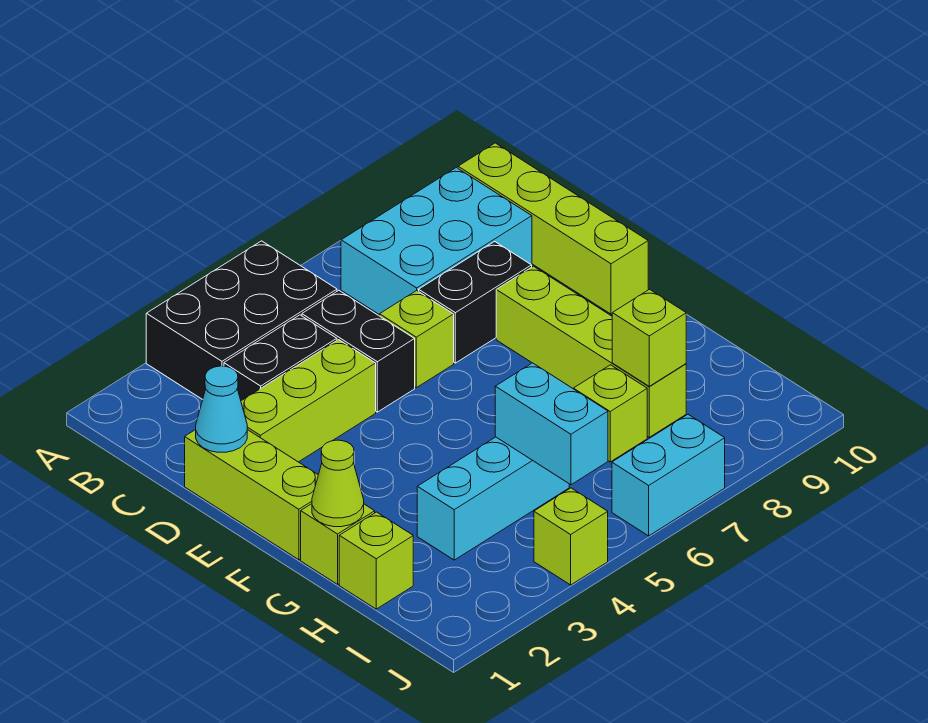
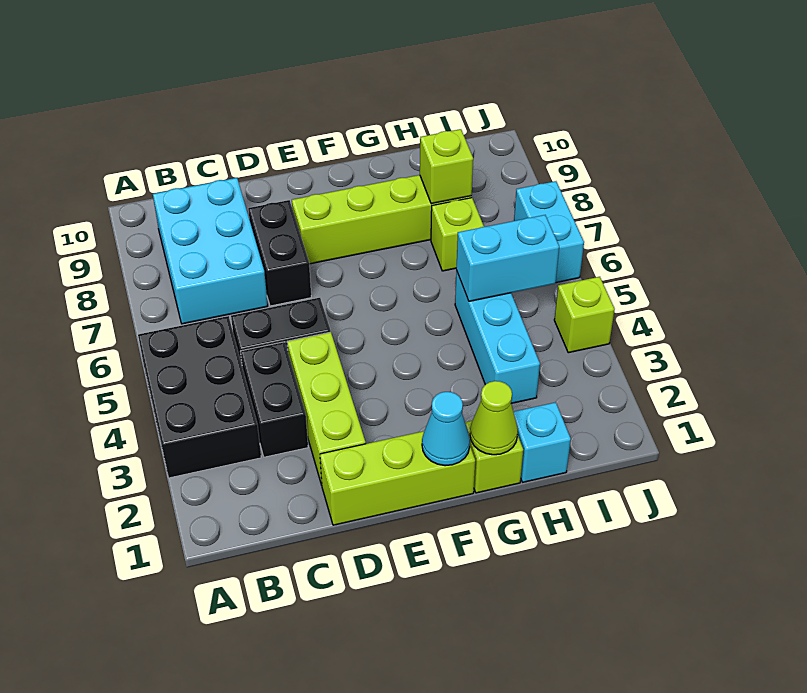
lime 1x4 brick [458,143,648,314] -> none
cyan 1x1 cone [196,366,247,452] -> cyan 1x1 cone moved to [422,392,470,466]
lime 1x1 brick [380,291,454,388] -> none
lime 1x1 brick [339,512,413,609] -> cyan 1x1 brick [514,402,571,482]

